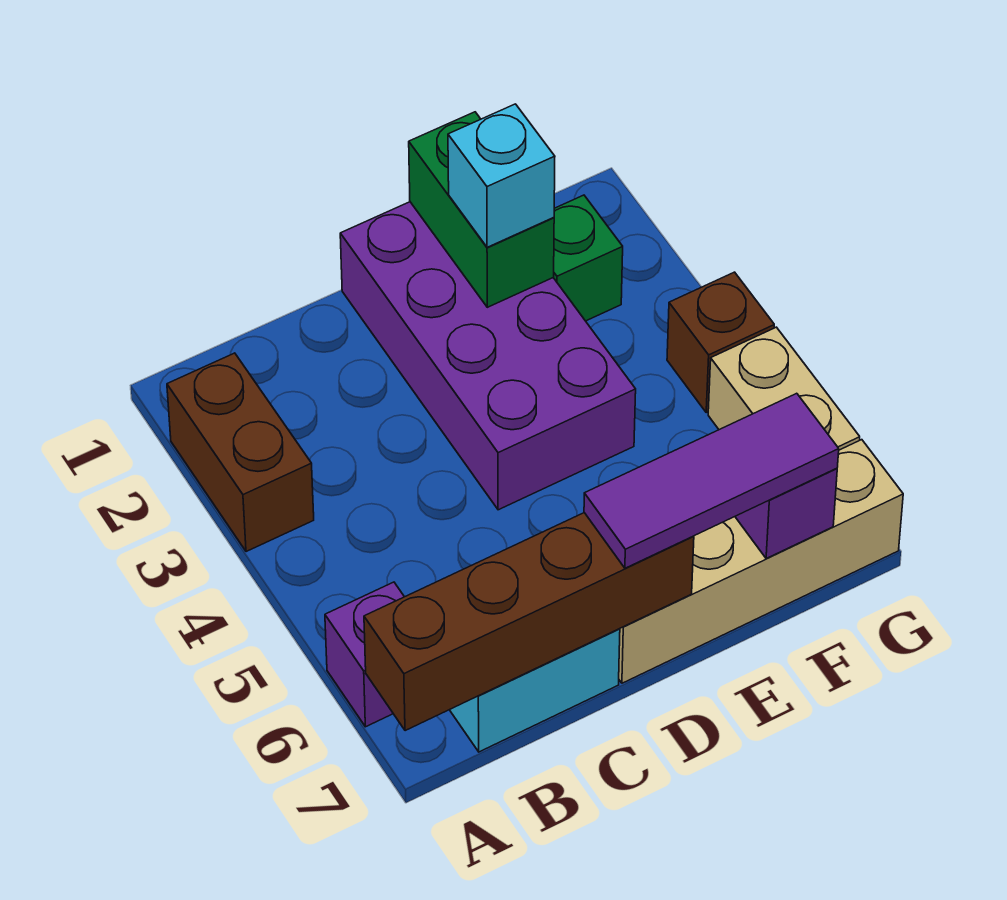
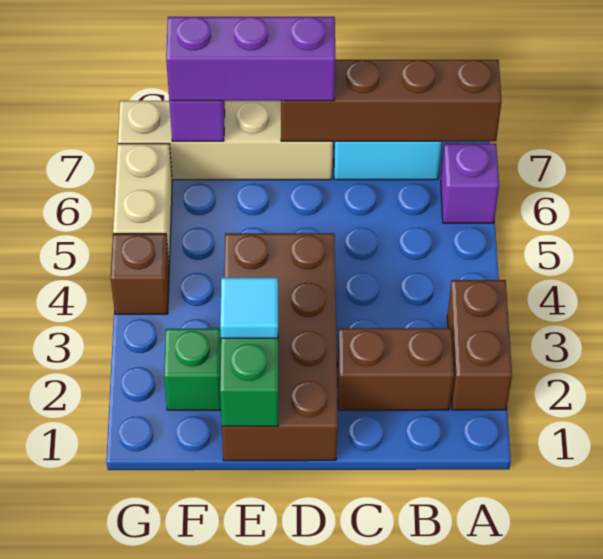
none -> brown 1x2 brick [337,328,454,410]
purple 2x4 brick [340,202,636,510] -> brown 2x4 brick [222,233,338,461]
purple 1x3 tile [584,393,839,568] -> purple 1x3 brick [166,17,336,101]
cyan 1x1 brick [448,104,555,247] -> cyan 1x1 tile [220,278,278,338]

